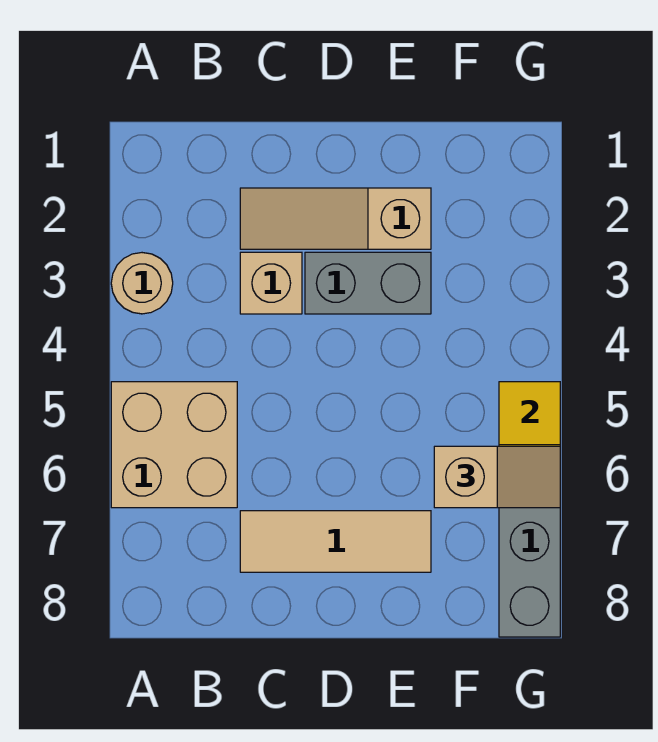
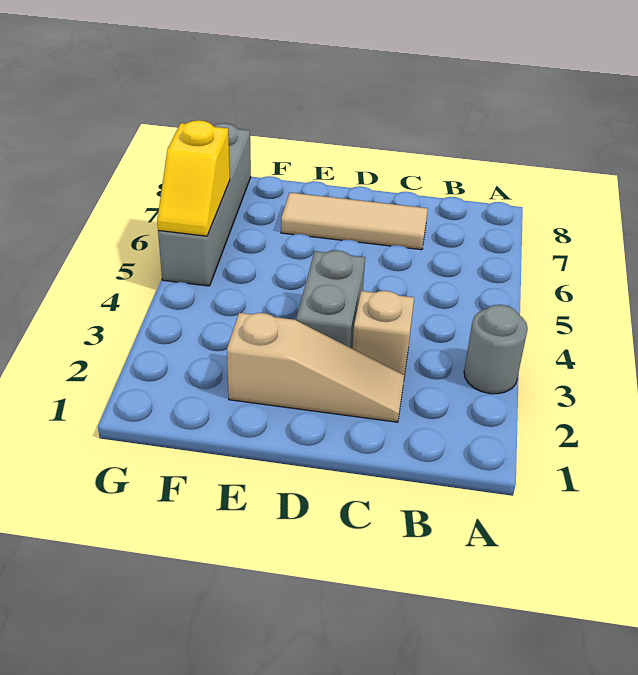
tan 1x1 round brick [111,253,173,314] -> grey 1x1 round brick [464,305,528,394]
tan 2x2 brick [111,382,237,508] -> none
grey 1x2 brick [305,252,431,314] -> grey 1x2 brick turned to [296,250,365,348]
tan 1x2 slope [434,446,560,508] -> none

